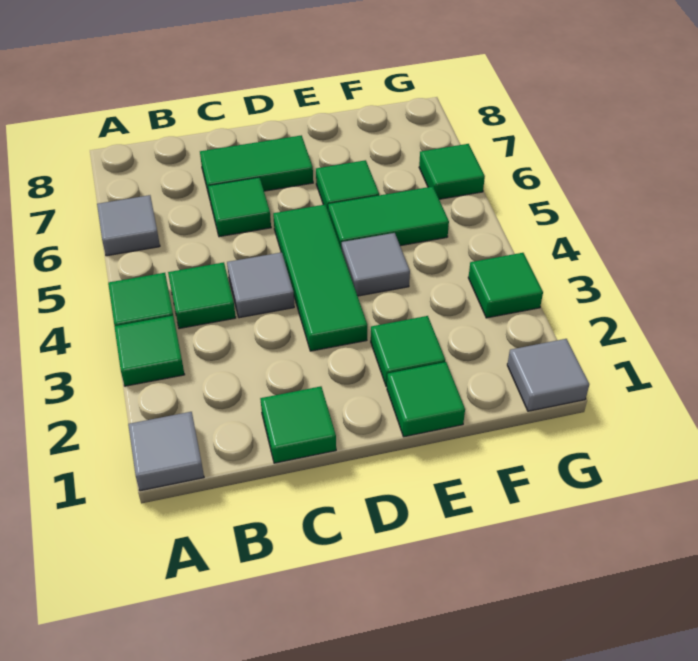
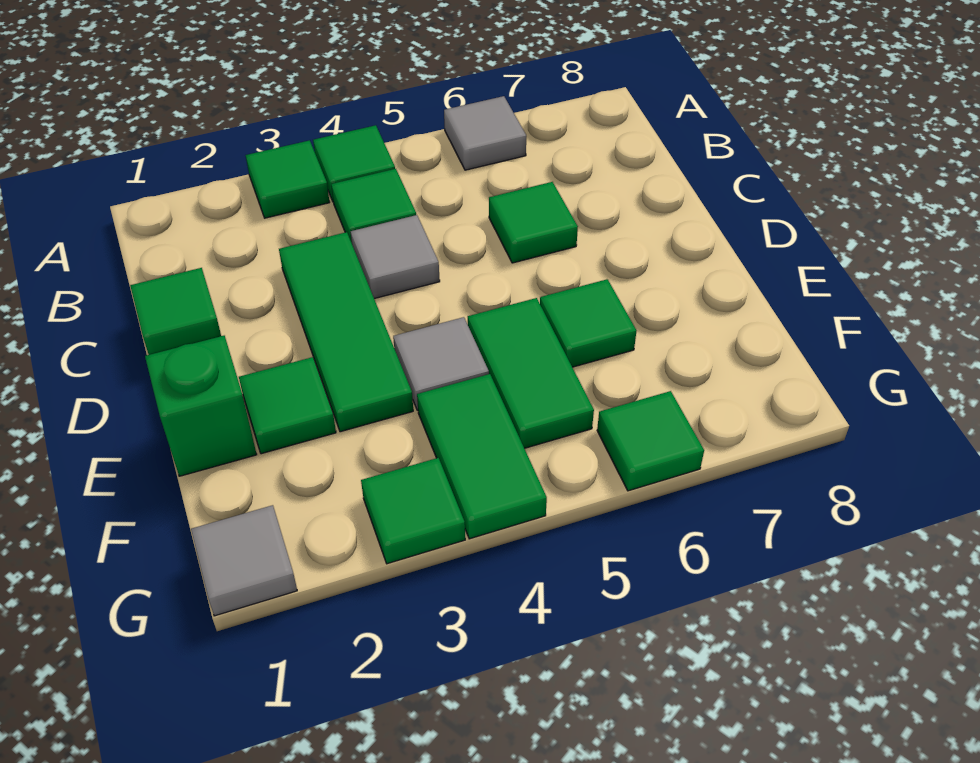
grey 1x1 tile [128,412,204,491] -> none
green 1x2 tile [200,135,313,198] -> green 1x2 tile moved to [417,374,547,539]
green 1x3 tile [273,205,367,351] -> green 1x3 tile turned to [279,232,413,432]
green 1x1 tile [387,362,465,437] -> green 1x1 brick [145,336,257,476]

